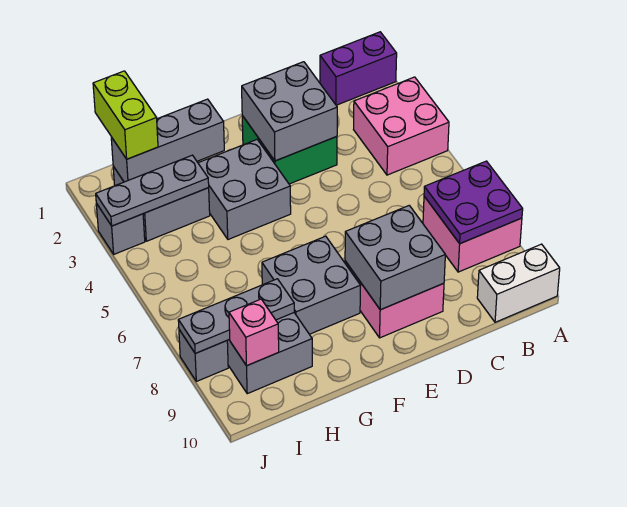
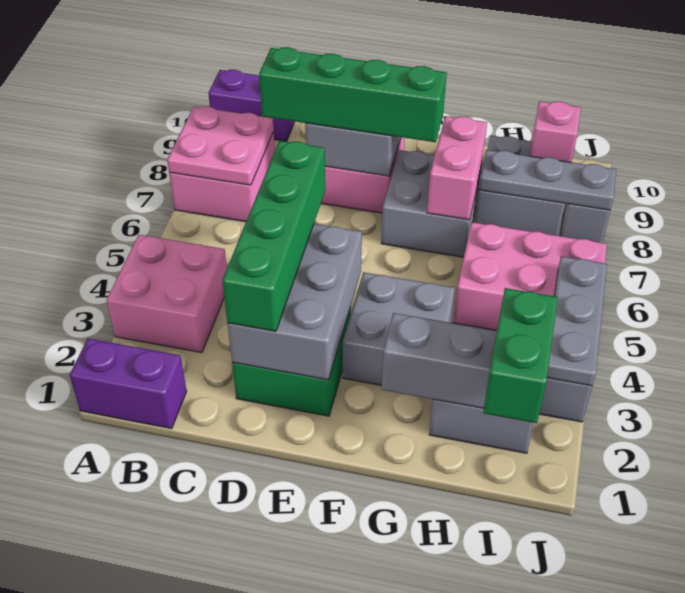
purple 2x2 plate [424,161,523,244] -> pink 2x2 plate [167,106,274,185]
white 1x2 brick [477,244,560,322] -> purple 1x2 brick [208,70,295,141]
none -> green 1x4 brick [259,47,447,142]
grey 2x2 brick [242,62,337,161] -> grey 2x3 brick [227,224,362,380]
none -> green 1x4 brick [222,141,325,331]
none -> pink 1x2 brick [427,116,487,220]
grey 1x3 plate [96,155,209,226] -> grey 1x3 plate turned to [547,256,607,386]
none -> pink 2x3 brick [453,222,607,331]
lime 1x2 brick [93,71,158,159] -> green 1x2 brick [483,288,558,423]

